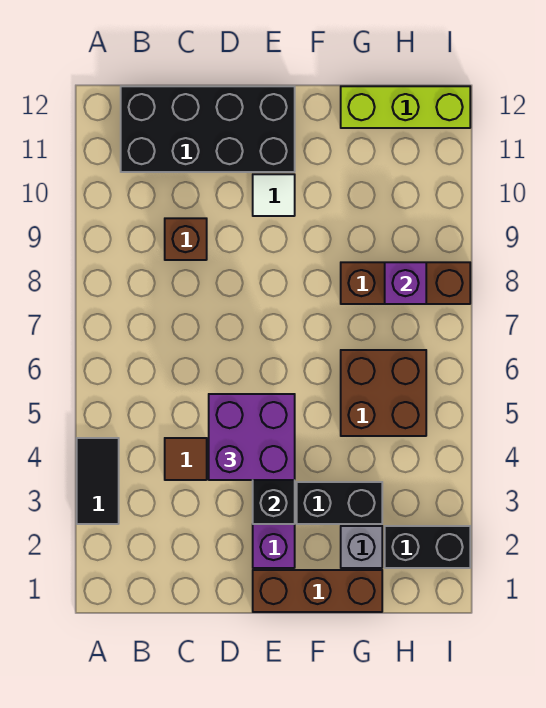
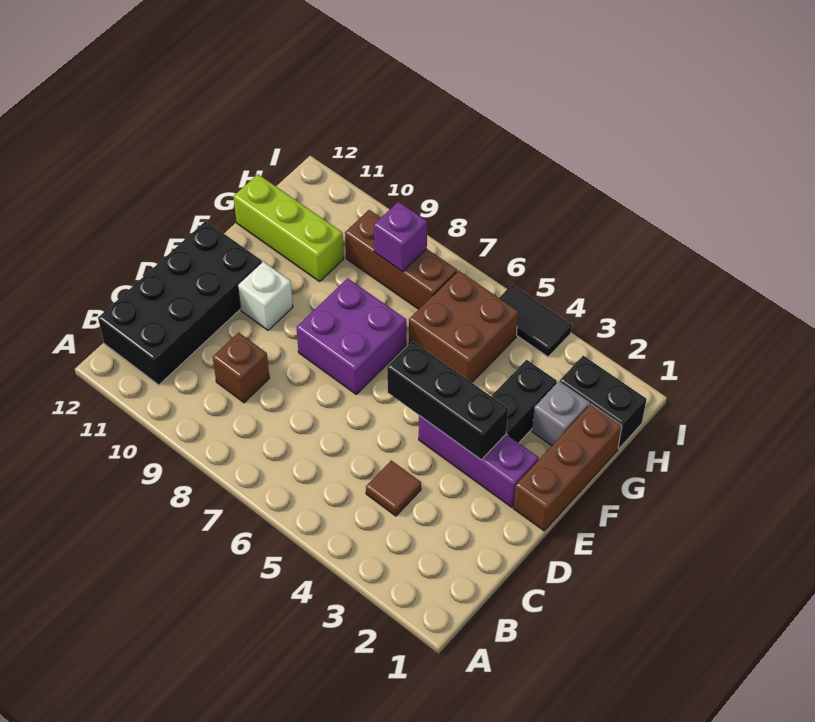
black 1x2 tile [77,438,119,524] -> black 1x2 tile moved to [499,285,572,357]
purple 2x2 brick [209,394,295,480] -> purple 2x2 brick moved to [296,278,406,394]
white 1x1 tile [253,174,295,216] -> white 1x1 brick [238,262,293,330]
brown 1x3 brick [341,262,470,304] -> brown 1x3 brick turned to [345,210,457,309]
lime 1x3 brick [341,86,470,128] -> lime 1x3 brick turned to [233,174,344,281]
black 1x2 brick [385,526,470,568] -> black 1x2 brick turned to [559,356,646,449]

